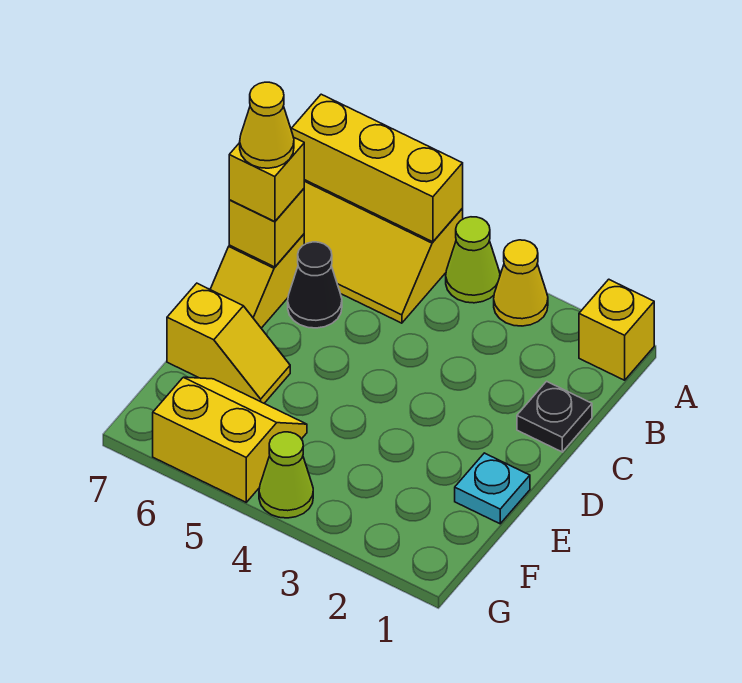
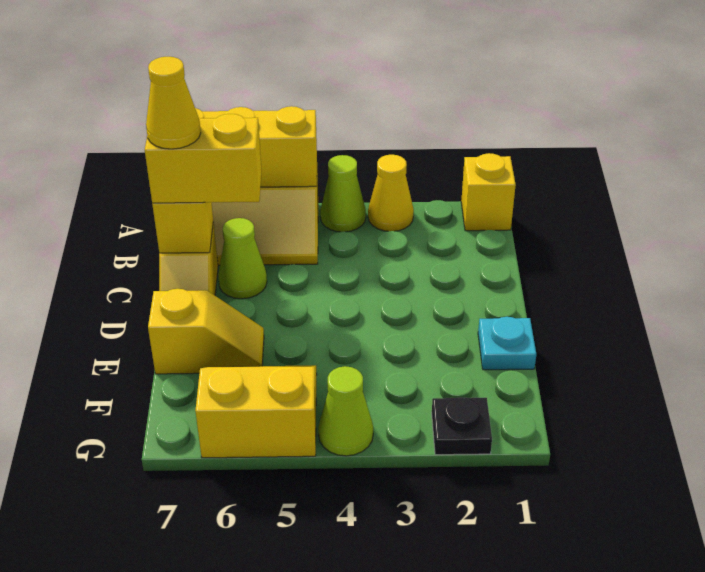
black 1x1 plate [517,381,592,452] -> black 1x1 plate moved to [432,397,492,455]
black 1x1 cone [288,242,342,328] -> lime 1x1 cone [218,218,267,299]
yellow 1x1 brick [229,138,304,222] -> yellow 1x2 brick [145,114,262,203]

